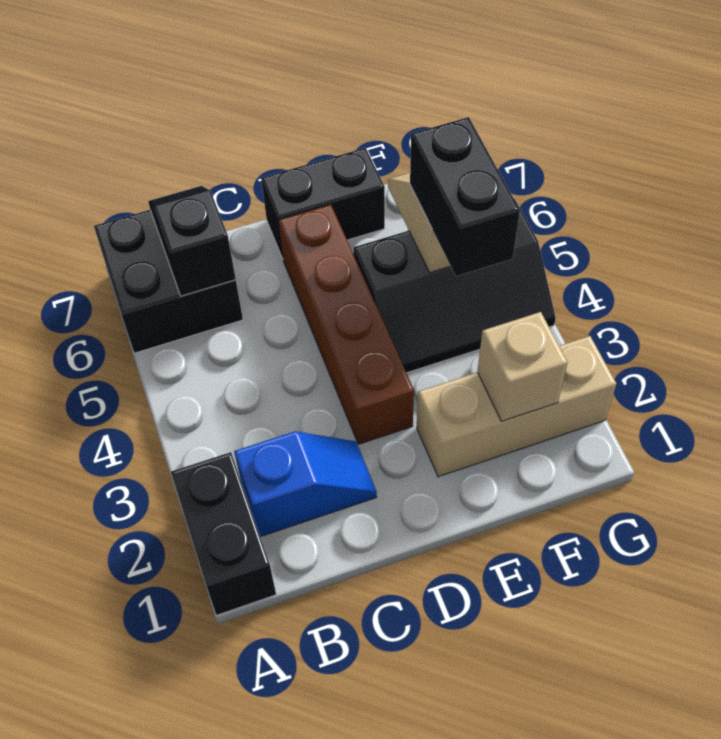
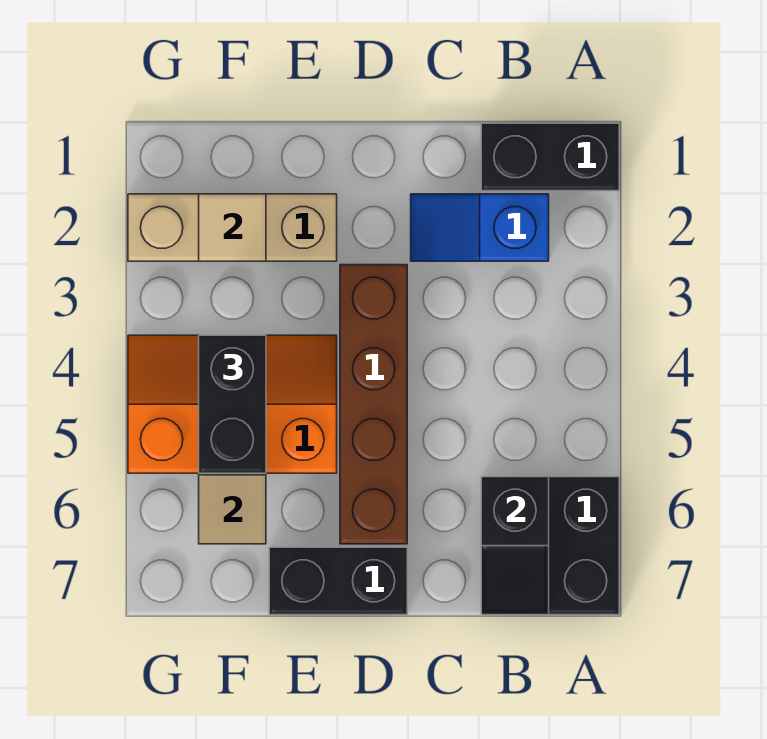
black 1x2 brick [171,452,276,615] -> black 1x2 brick turned to [481,123,619,191]
black 2x3 slope [353,199,556,373] -> orange 2x3 slope [128,335,337,473]
tan 1x1 brick [477,312,568,421] -> tan 1x1 tile [199,194,266,261]

